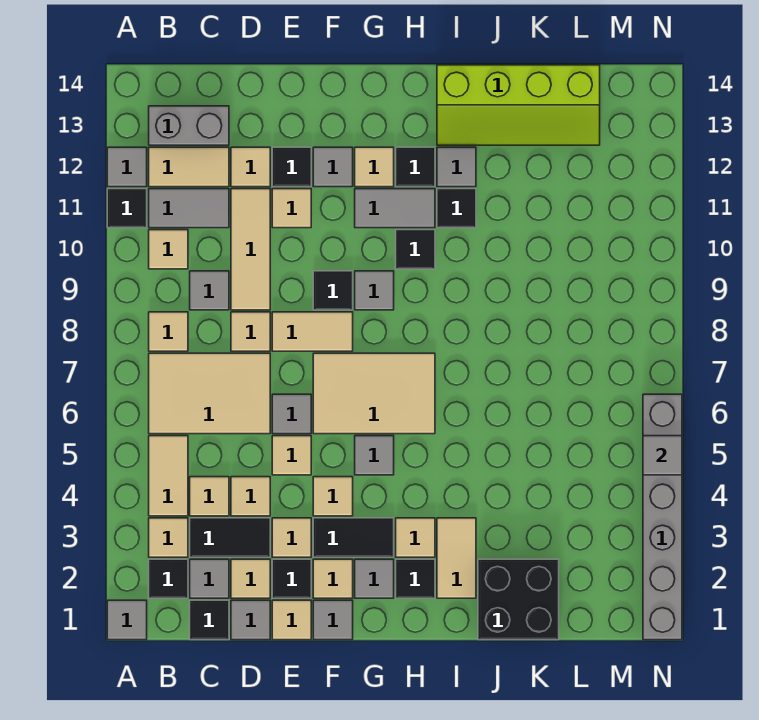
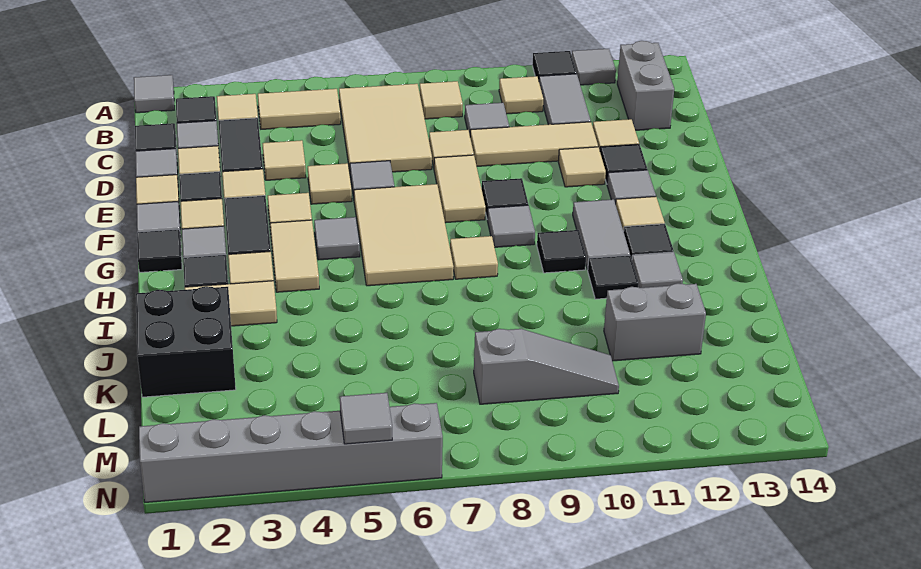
tan 1x2 tile [149,147,229,187] -> tan 1x2 tile moved to [270,220,319,292]
tan 1x1 tile [190,477,229,516] -> tan 1x1 tile moved to [450,236,498,279]
none -> black 1x1 tile [137,229,182,272]
lime 2x4 slope [437,65,600,145] -> none
none -> grey 1x2 brick [604,283,706,361]
none -> grey 1x3 slope [474,329,619,404]

